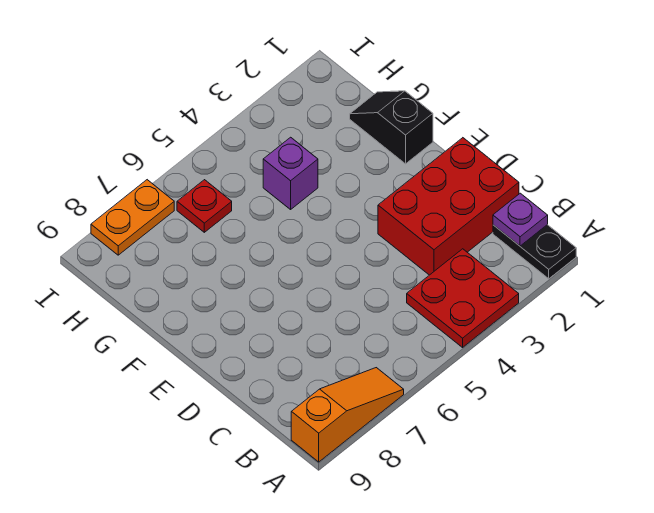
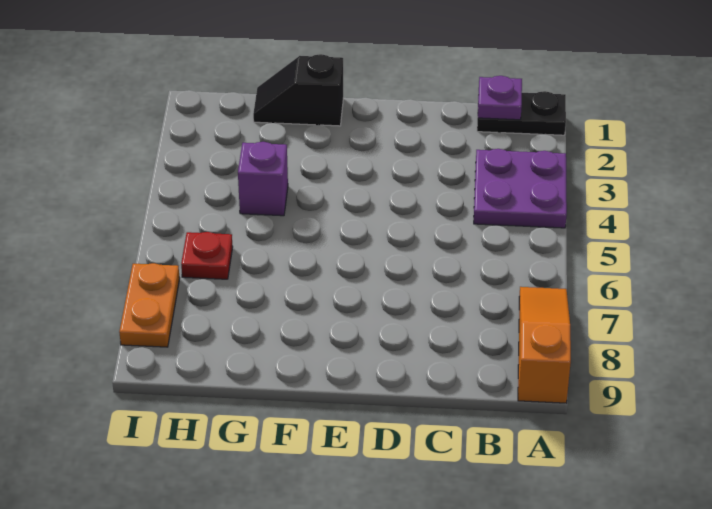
red 2x2 plate [407,249,519,347] -> purple 2x2 plate [474,149,567,228]
red 2x3 brick [378,138,519,275] -> none

